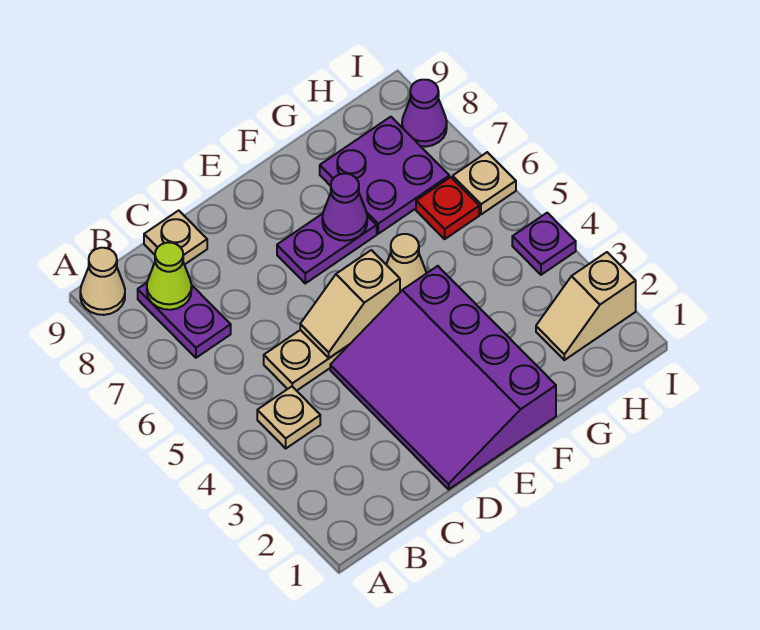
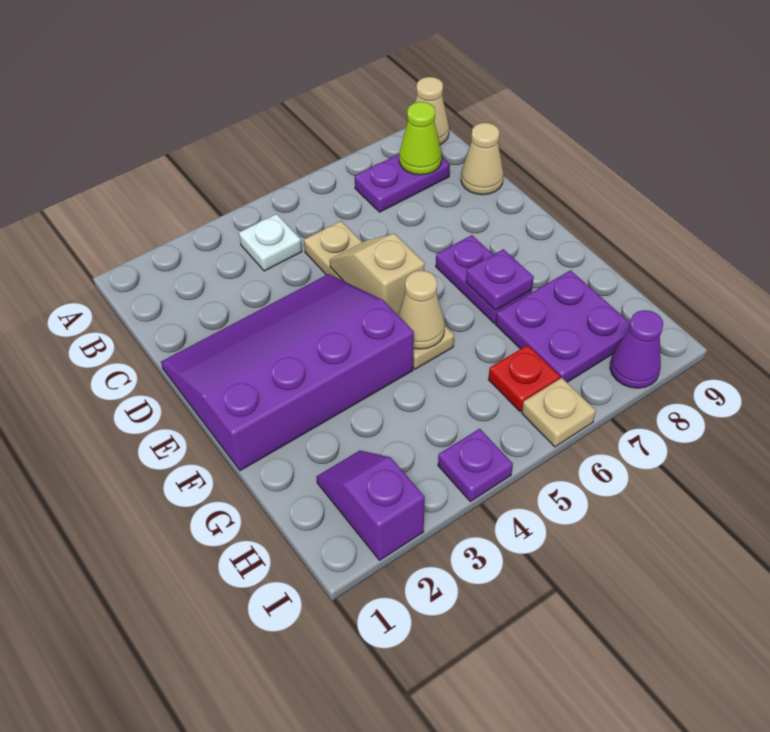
tan 1x1 plate [257,387,320,448] -> white 1x1 plate [239,214,302,271]
tan 1x1 plate [144,210,207,265] -> tan 1x1 cone [461,123,503,195]
purple 1x1 cone [322,174,367,241] -> purple 1x1 plate [466,249,534,311]
tan 1x2 slope [536,252,636,360] -> purple 1x2 slope [316,451,425,560]

